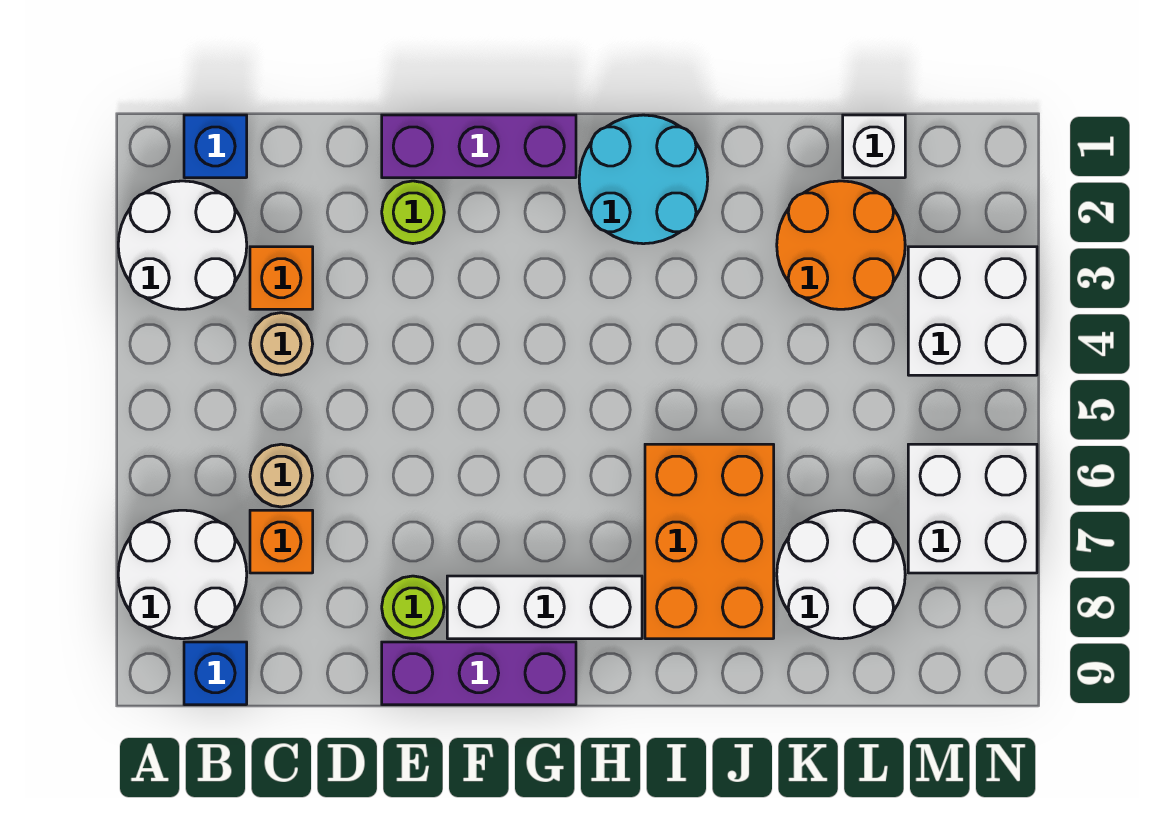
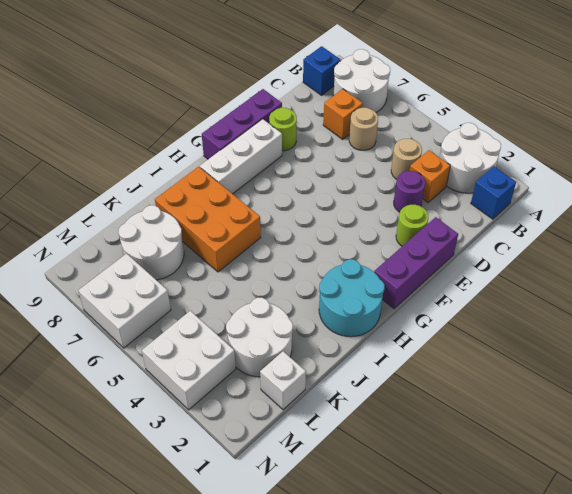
none -> purple 1x1 round brick [394,171,425,212]
orange 2x2 round brick [777,181,905,309] -> white 2x2 round brick [226,298,293,377]

